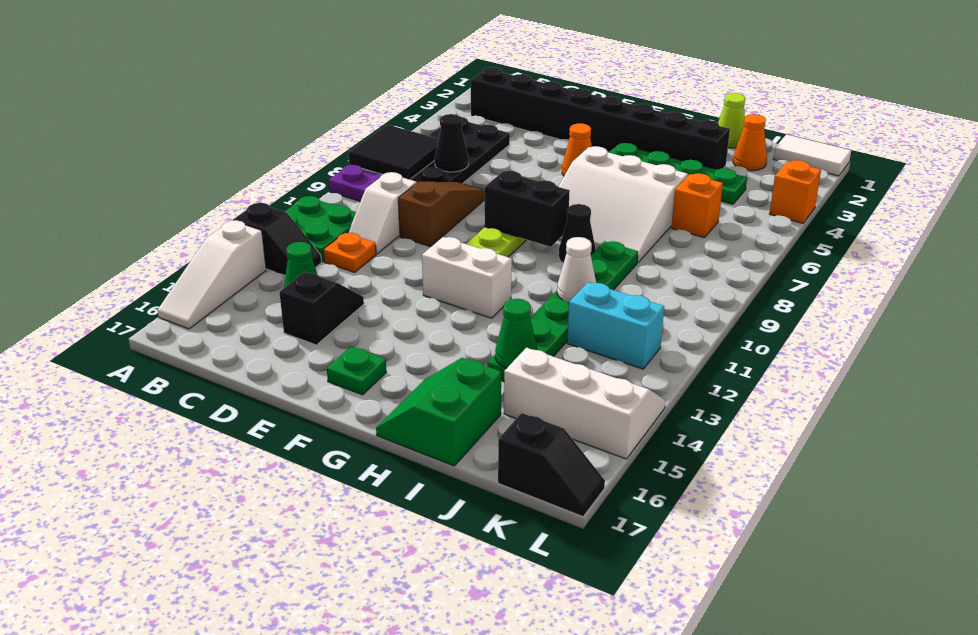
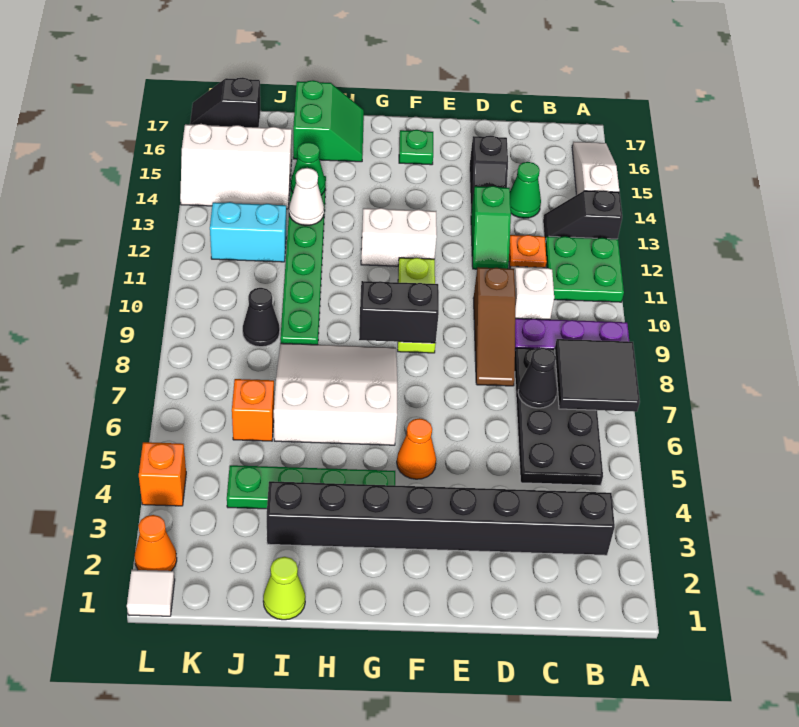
none -> green 1x2 slope [471,186,511,269]
black 1x1 cone [559,204,596,263] -> black 1x1 cone moved to [243,288,280,347]
white 1x1 cone [557,237,596,303] -> white 1x1 cone moved to [289,168,324,225]
orange 1x1 cone [733,114,767,171] -> orange 1x1 cone moved to [135,515,177,571]
white 1x2 tile [773,134,851,176] -> white 1x1 tile [127,570,175,616]

